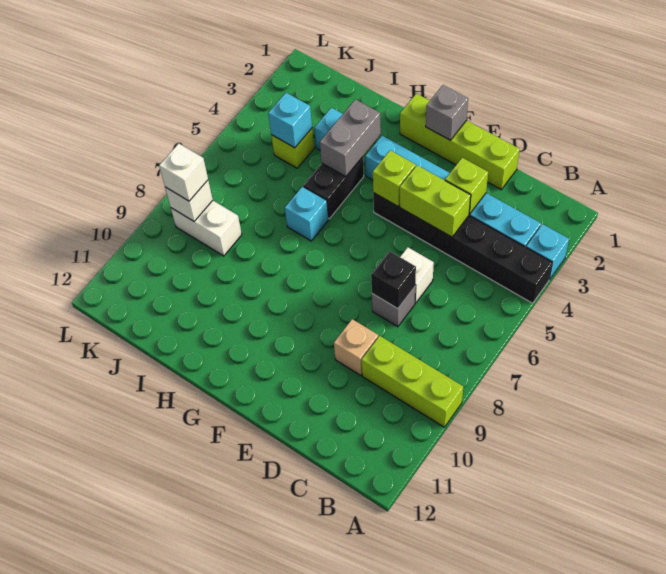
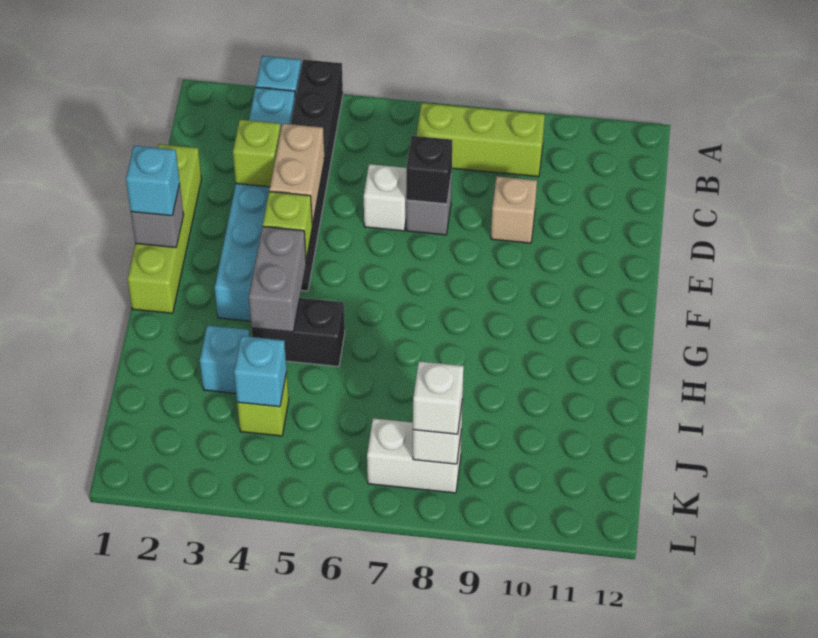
lime 1x3 brick [361,336,464,427] -> lime 1x3 brick turned to [417,103,545,177]
lime 1x2 brick [400,165,471,237] -> tan 1x2 brick [269,124,325,225]
grey 1x2 brick [320,99,381,177] -> grey 1x2 brick turned to [249,227,306,332]
cyan 1x1 brick [285,187,329,241] -> cyan 1x1 brick moved to [126,146,180,216]
white 1x2 brick [171,201,242,256] -> white 1x2 brick turned to [367,418,462,493]

